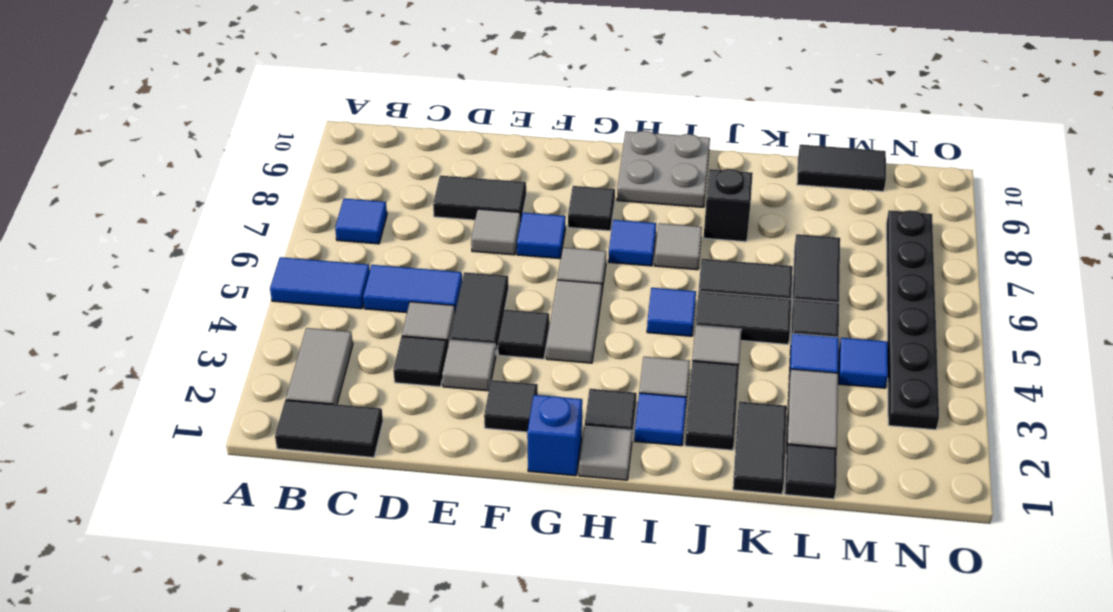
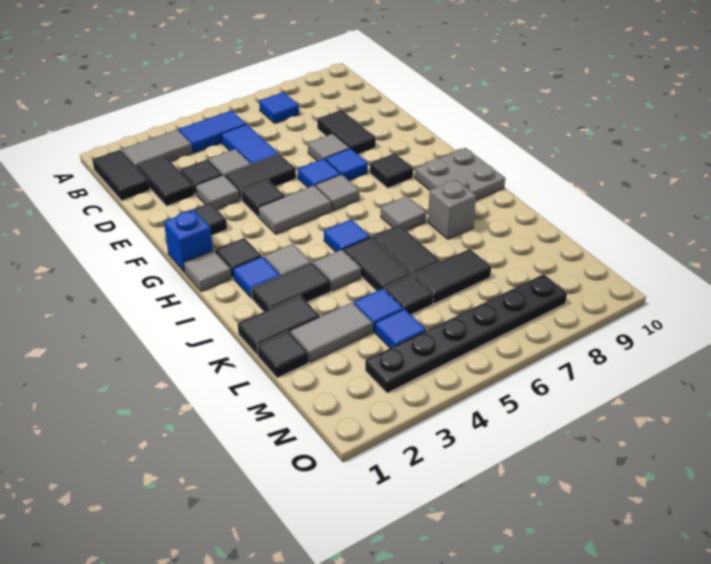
blue 1x2 tile [270,257,370,309] -> blue 1x2 tile turned to [179,110,246,153]
blue 1x1 tile [609,220,656,266] -> blue 1x1 tile moved to [298,159,341,188]
black 1x1 brick [703,169,753,242] -> grey 1x1 brick [428,179,476,239]
black 1x2 tile [797,145,886,191] -> black 1x2 tile moved to [136,155,194,206]

